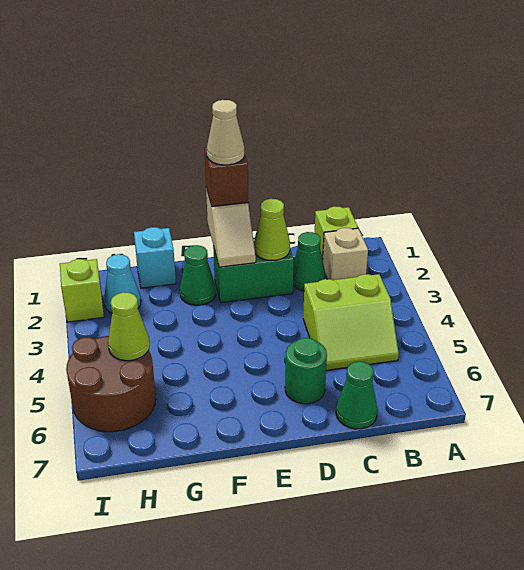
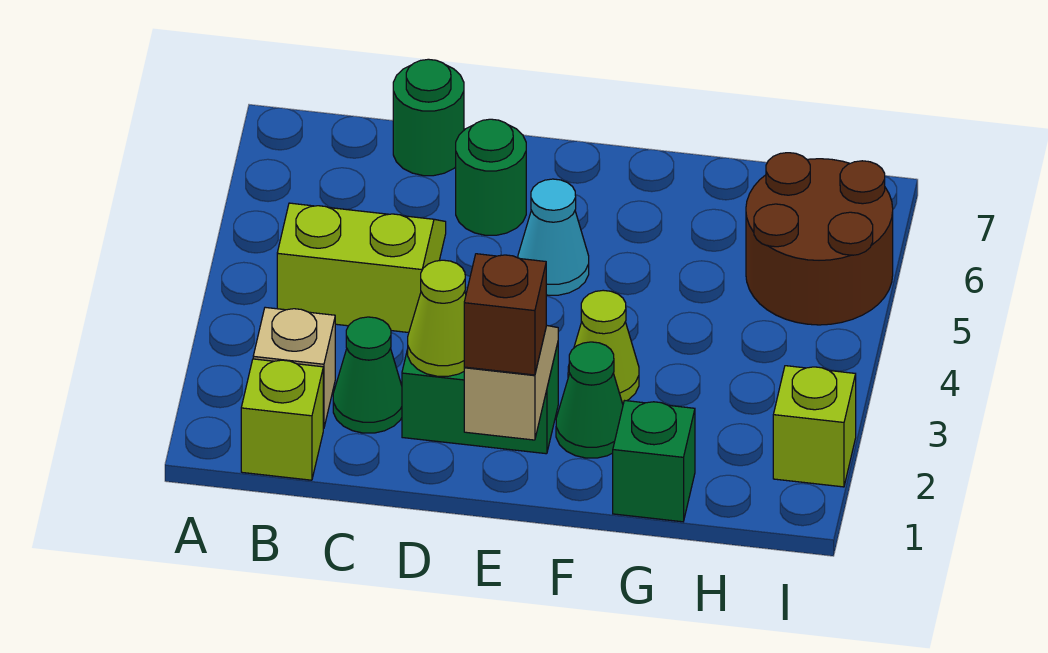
green 1x1 cone [336,362,378,429] -> green 1x1 round brick [393,59,464,176]
tan 1x1 cone [207,100,244,165] -> none
cyan 1x1 brick [134,227,176,288] -> green 1x1 brick [613,401,695,522]
cyan 1x1 cone [104,254,141,313] -> cyan 1x1 cone moved to [518,179,589,295]
lime 1x1 cone [108,292,150,361] -> lime 1x1 cone moved to [568,290,639,403]

